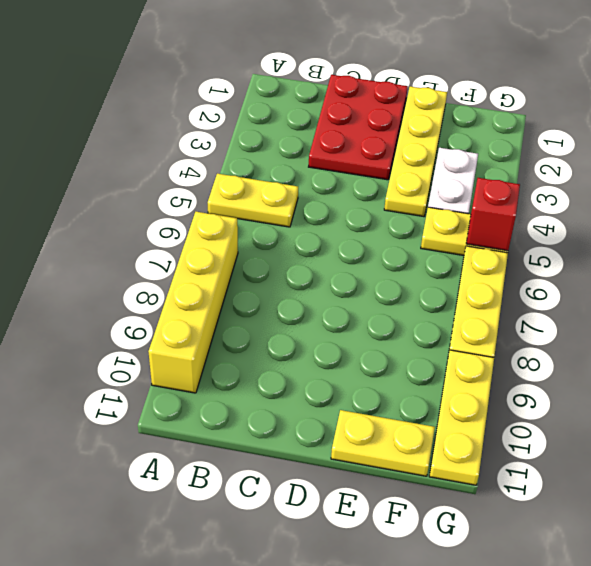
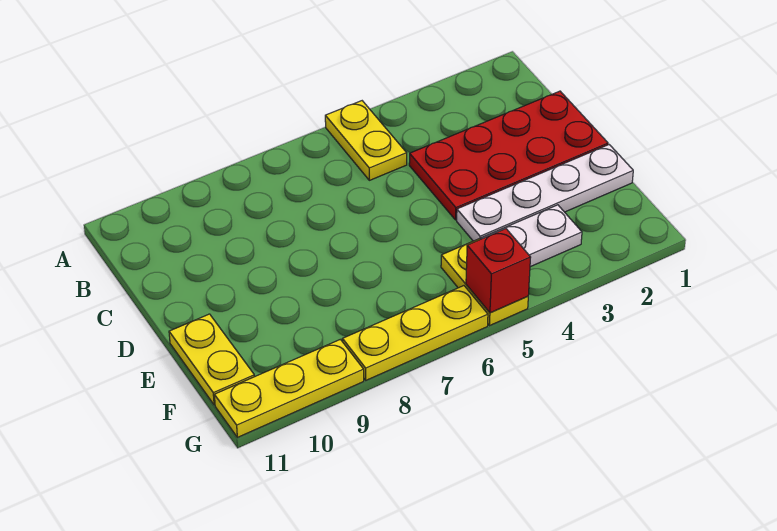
yellow 1x4 brick [148,212,238,393] -> none
red 2x3 plate [309,75,408,180] -> red 2x4 plate [409,91,608,220]
yellow 1x4 plate [384,87,447,217] -> white 1x4 plate [457,145,633,241]

